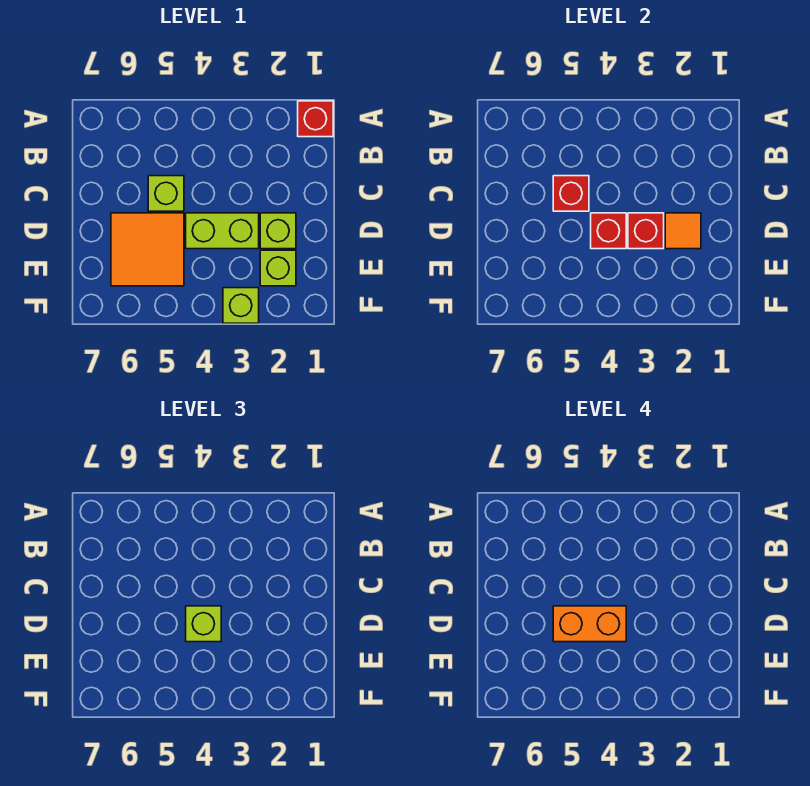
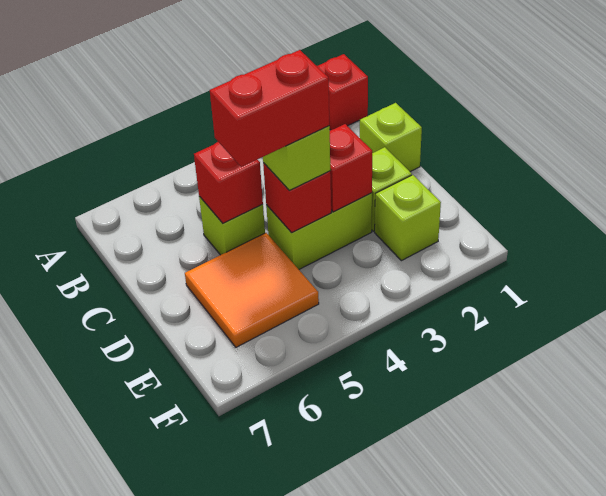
orange 1x1 tile [665,213,701,249] -> none
orange 1x2 brick [553,606,626,642] -> red 1x2 brick [210,50,329,167]
lime 1x1 brick [223,288,259,323] -> lime 1x1 brick moved to [360,103,422,172]

